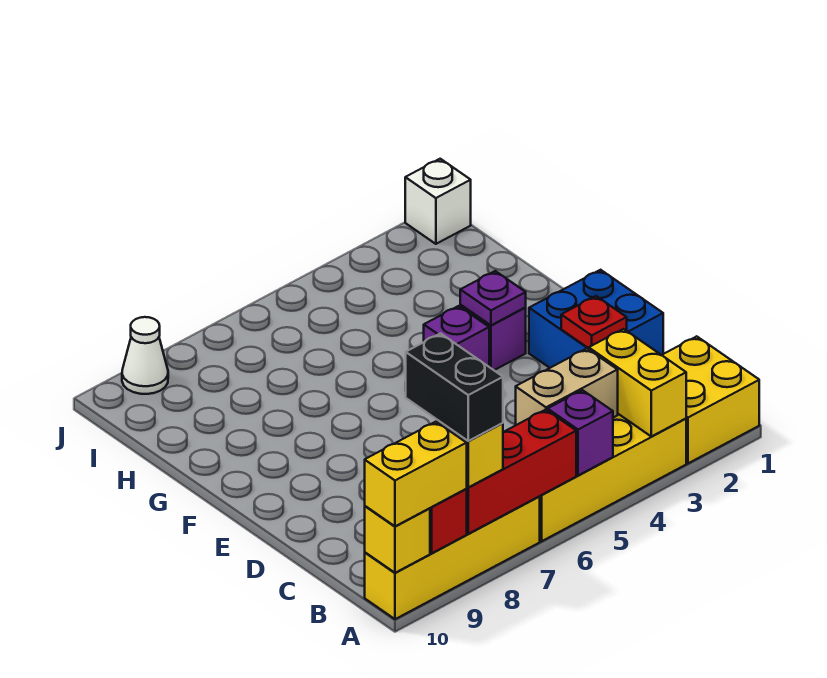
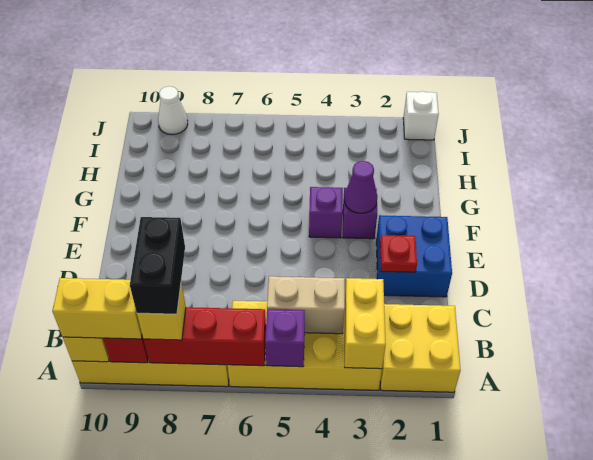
purple 1x1 plate [460,271,526,325] -> purple 1x1 cone [344,161,378,213]

